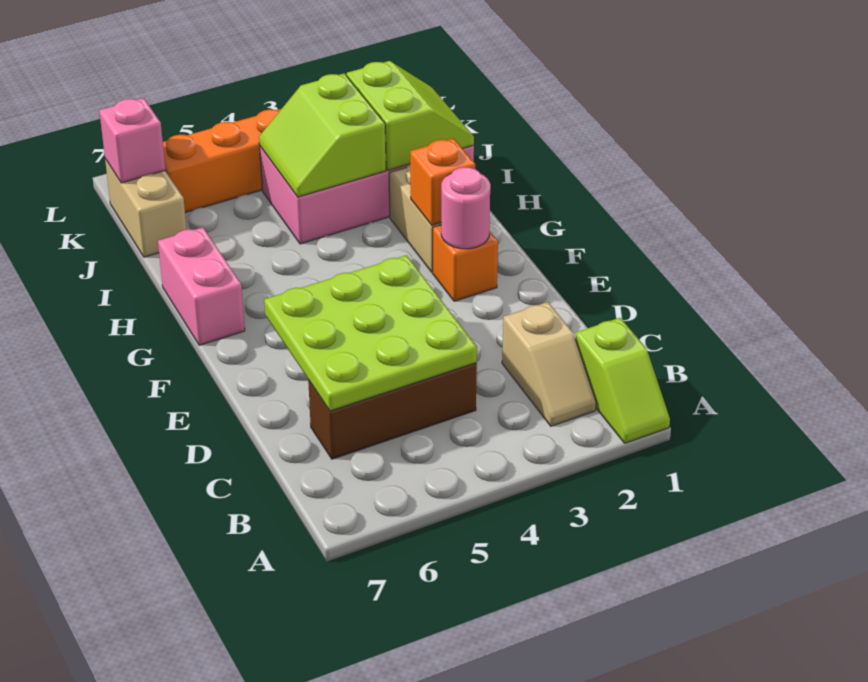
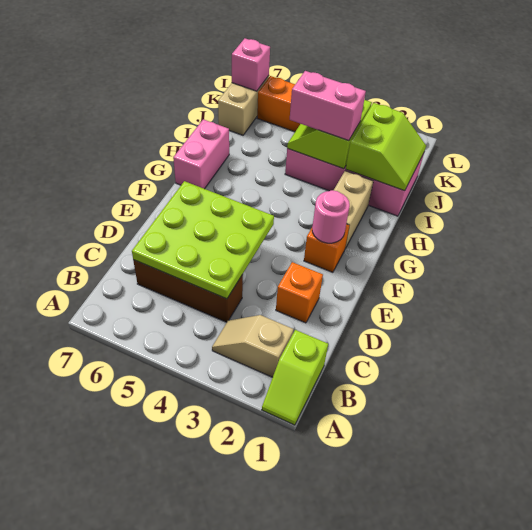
tan 1x2 slope [502,302,596,426] -> tan 1x2 slope turned to [212,315,294,377]
orange 1x1 brick [410,138,476,225] -> orange 1x1 brick moved to [276,262,323,323]
none -> pink 1x2 brick [290,71,366,141]

